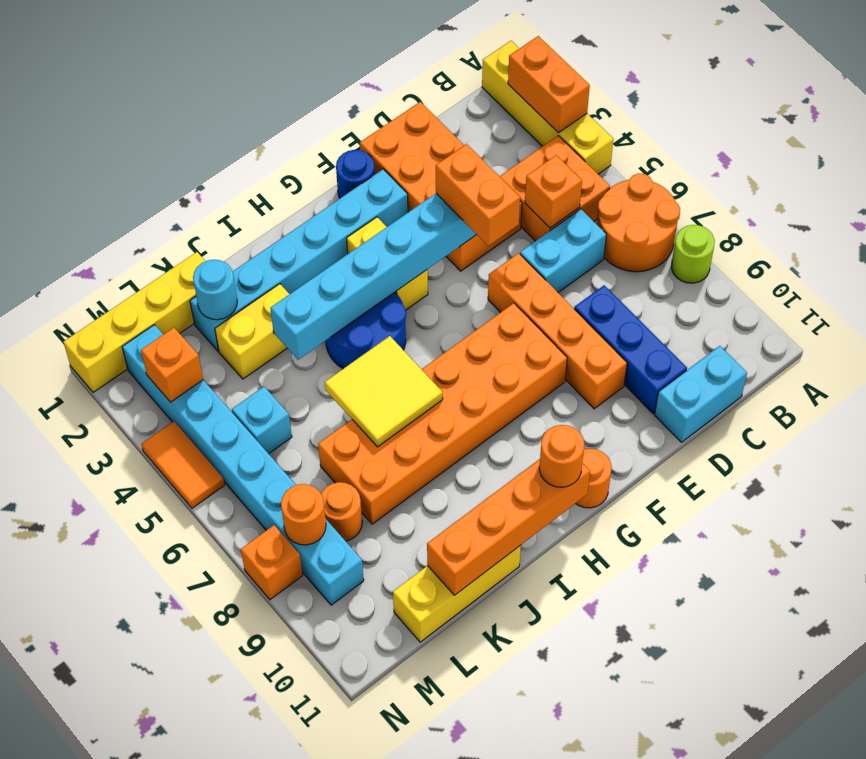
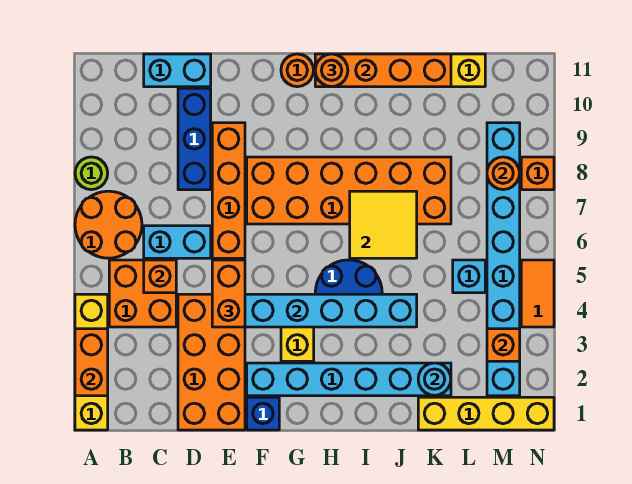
blue 1x1 round brick [336,150,375,198] -> blue 1x1 brick [247,397,279,430]
yellow 1x2 brick [215,284,289,379] -> none
orange 1x1 round brick [321,482,362,541] -> none

